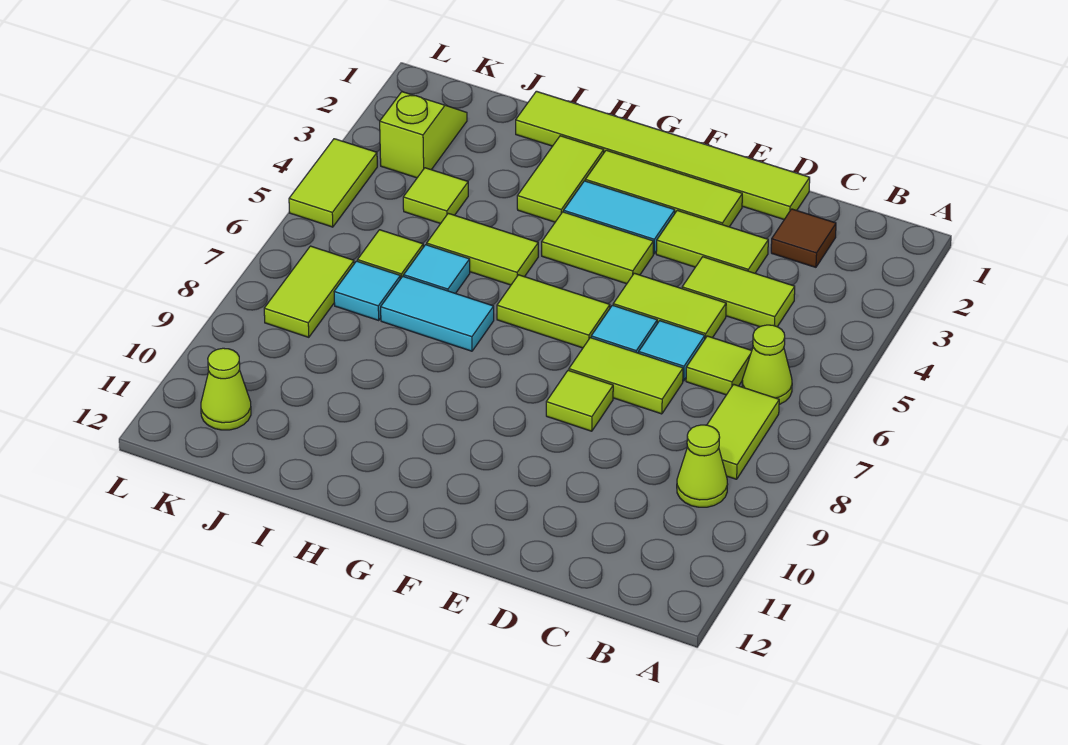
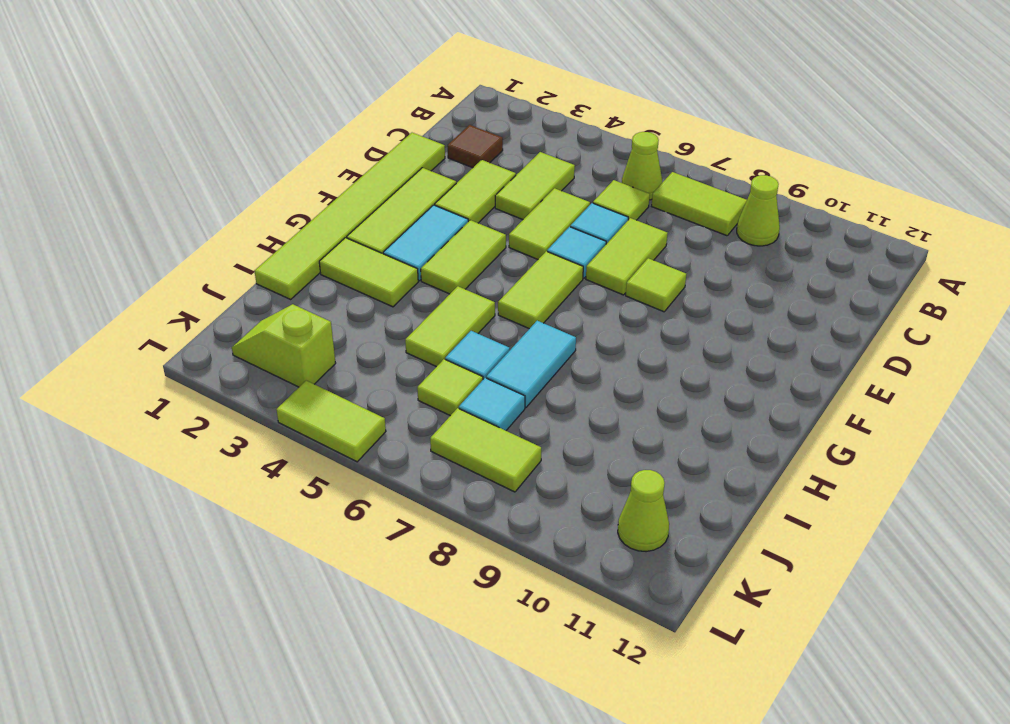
lime 1x1 tile [403,168,468,224] -> none

